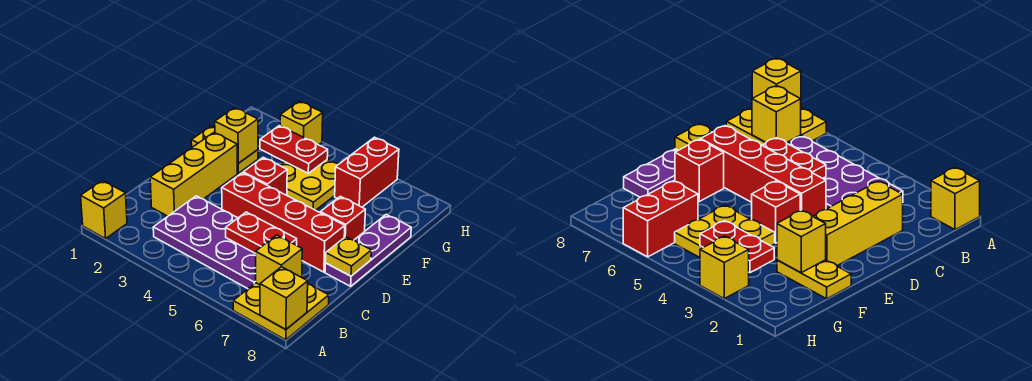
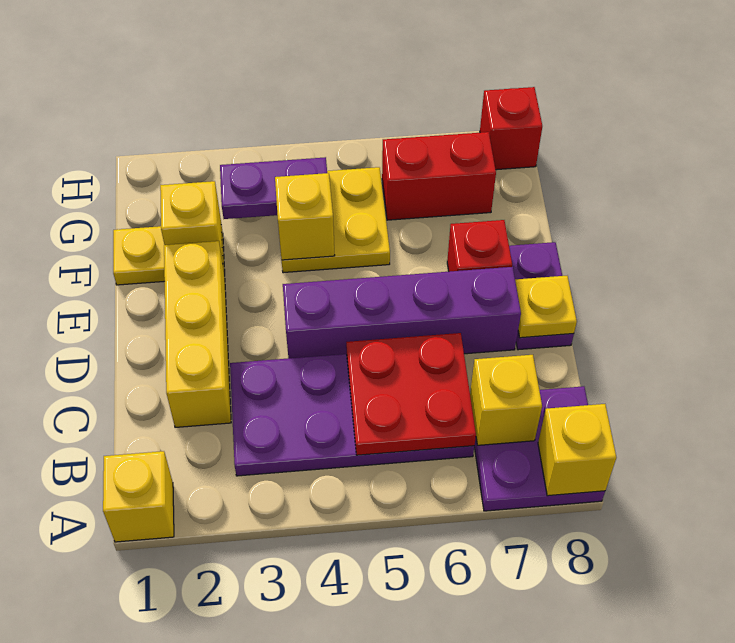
yellow 2x2 plate [233,283,329,340] -> purple 2x2 plate [474,386,605,511]
red 1x2 plate [226,212,297,254] -> red 2x2 plate [346,333,476,455]
red 1x4 brick [222,173,345,272] -> purple 1x4 brick [283,267,521,358]
purple 1x3 plate [325,215,411,286] -> purple 1x2 plate [509,242,574,350]
red 1x1 brick [243,157,287,195] -> red 1x1 brick moved to [480,87,542,170]
red 1x2 plate [260,126,328,173] -> purple 1x2 plate [220,157,327,219]
red 1x2 brick [335,137,399,207] -> red 1x2 brick turned to [382,132,496,220]
yellow 1x1 brick [280,101,323,145] -> yellow 1x1 brick moved to [275,173,335,260]

